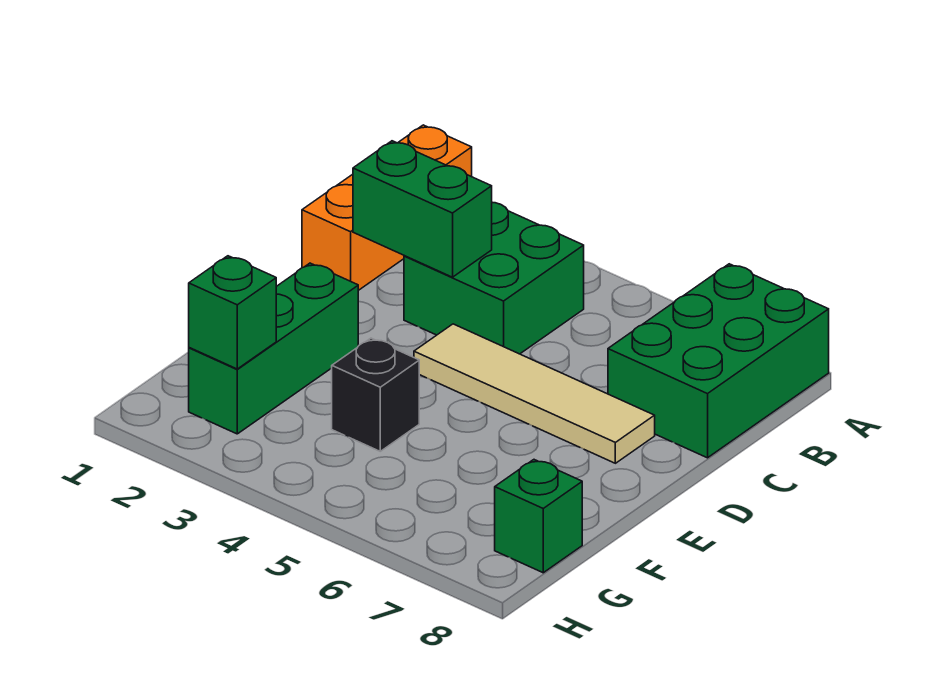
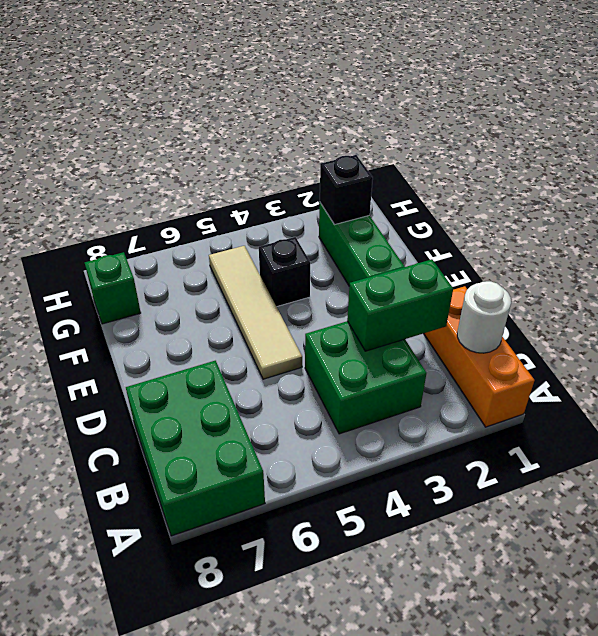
none -> white 1x1 round brick [457,281,511,353]
tan 1x4 tile [414,324,655,463] -> tan 1x4 tile turned to [209,246,302,379]
green 1x1 brick [189,256,276,369] -> black 1x1 brick [320,155,373,225]

